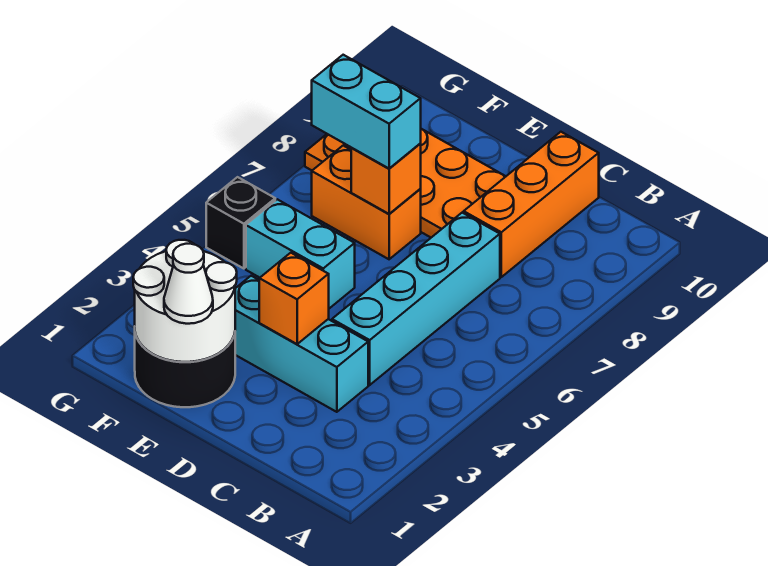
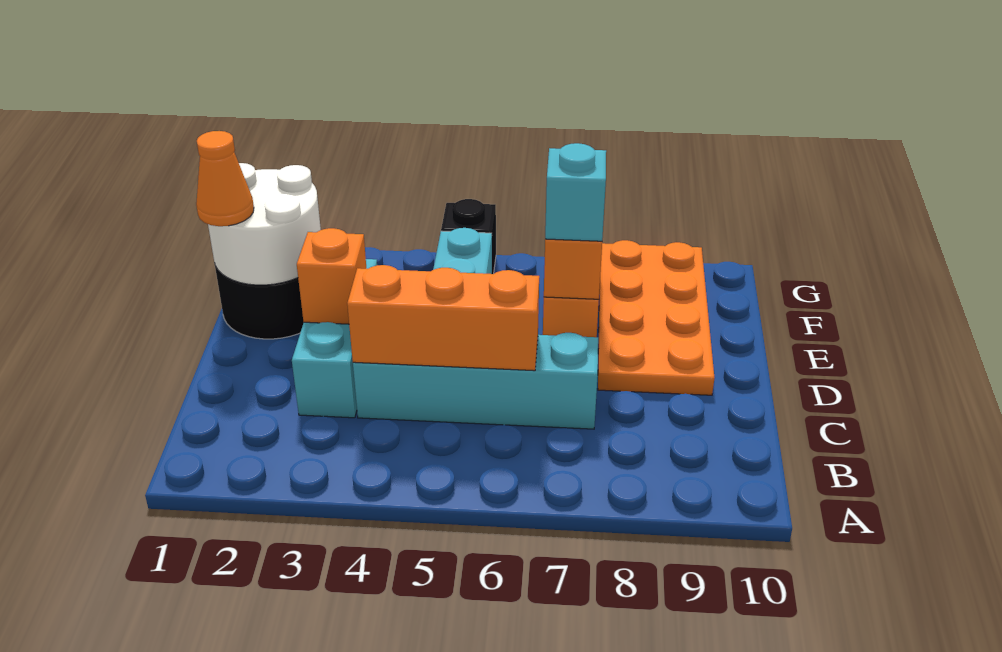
orange 1x3 brick [464,132,599,277] -> orange 1x3 brick moved to [347,265,539,371]
white 1x1 cone [164,244,213,324] -> orange 1x1 cone [196,131,254,226]
cyan 1x2 brick [312,55,421,169] -> cyan 1x1 brick [545,143,606,241]

